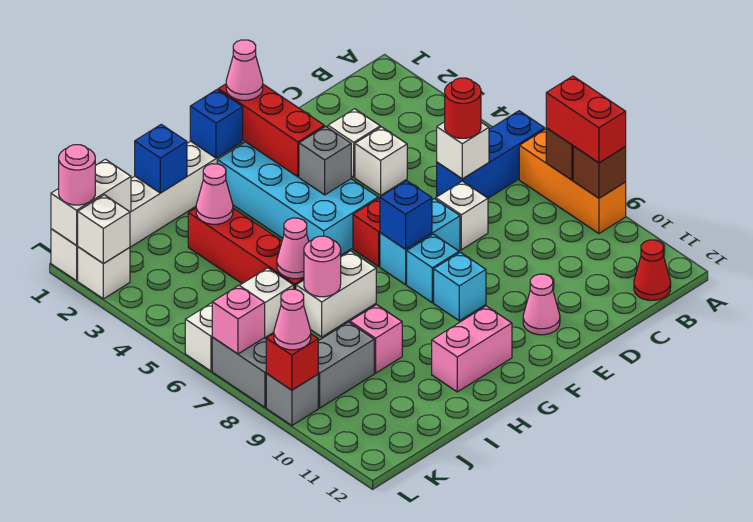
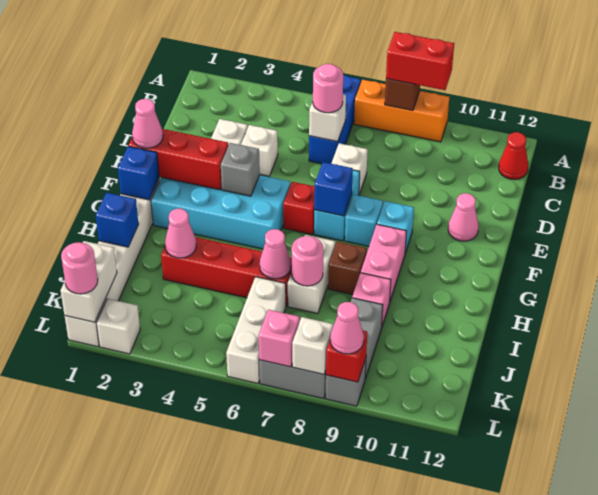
brown 1x1 brick [573,146,626,198] -> brown 1x1 brick moved to [328,242,367,295]
red 1x1 round brick [445,78,481,138] -> pink 1x1 round brick [313,64,343,113]
pink 1x2 brick [432,306,512,392] -> pink 1x2 brick moved to [361,225,407,301]
white 1x1 brick [78,195,130,264] -> white 1x1 brick moved to [292,317,333,374]

